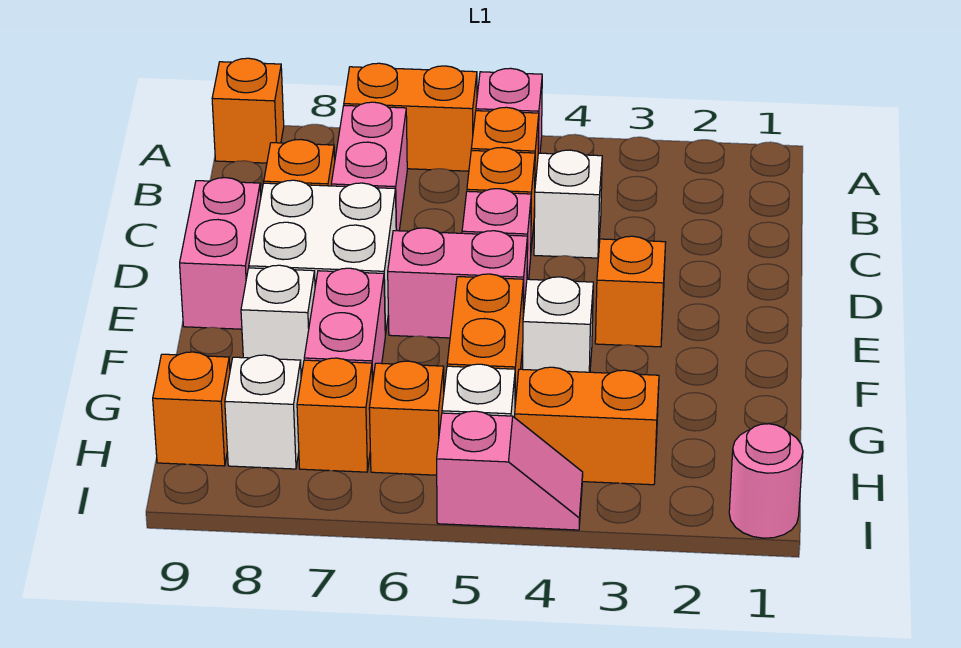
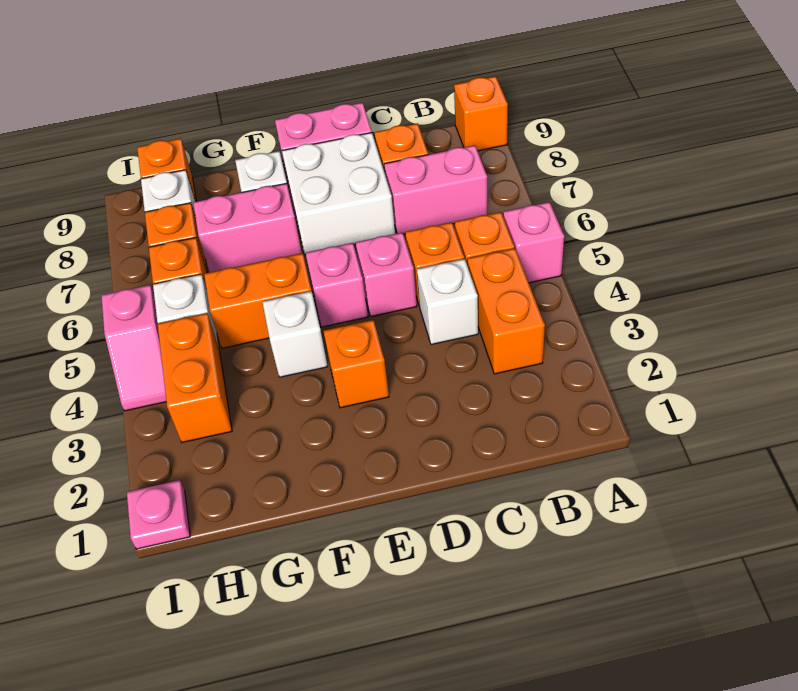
orange 1x2 brick [344,63,477,171] -> orange 1x2 brick moved to [467,248,545,374]
pink 1x2 brick [388,228,527,338] -> pink 1x1 brick [306,243,368,327]
pink 1x1 round brick [729,424,803,538] -> pink 1x1 plate [127,480,190,549]

